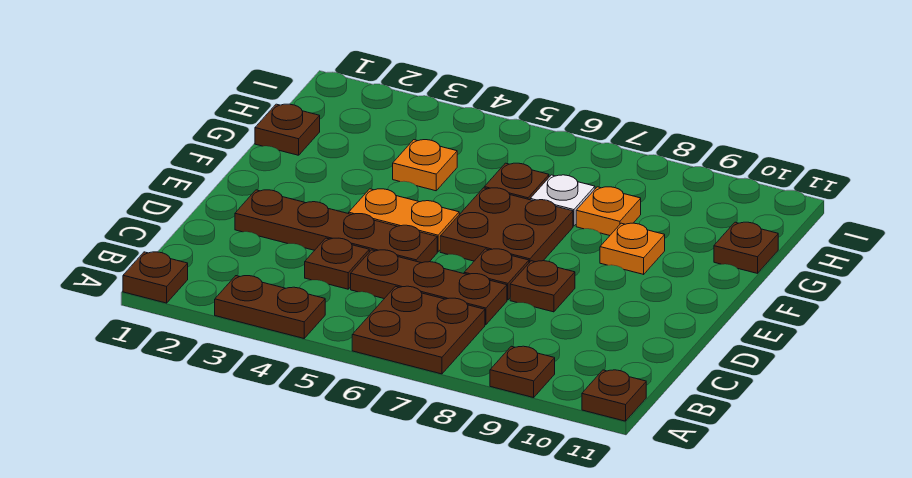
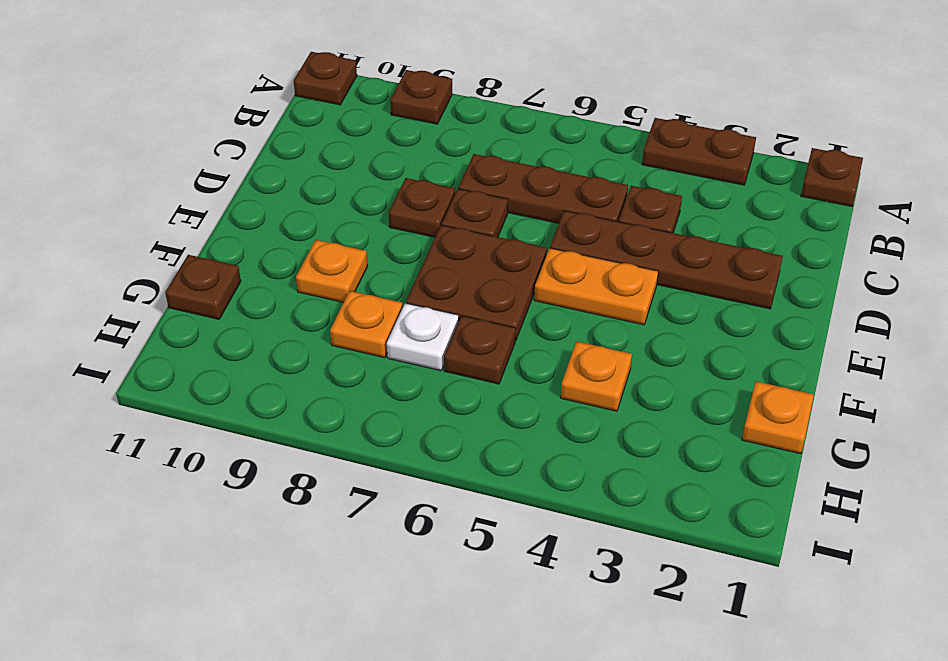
brown 2x2 plate [352,286,485,374] -> none
brown 1x1 plate [255,104,320,155] -> orange 1x1 plate [742,381,814,454]

